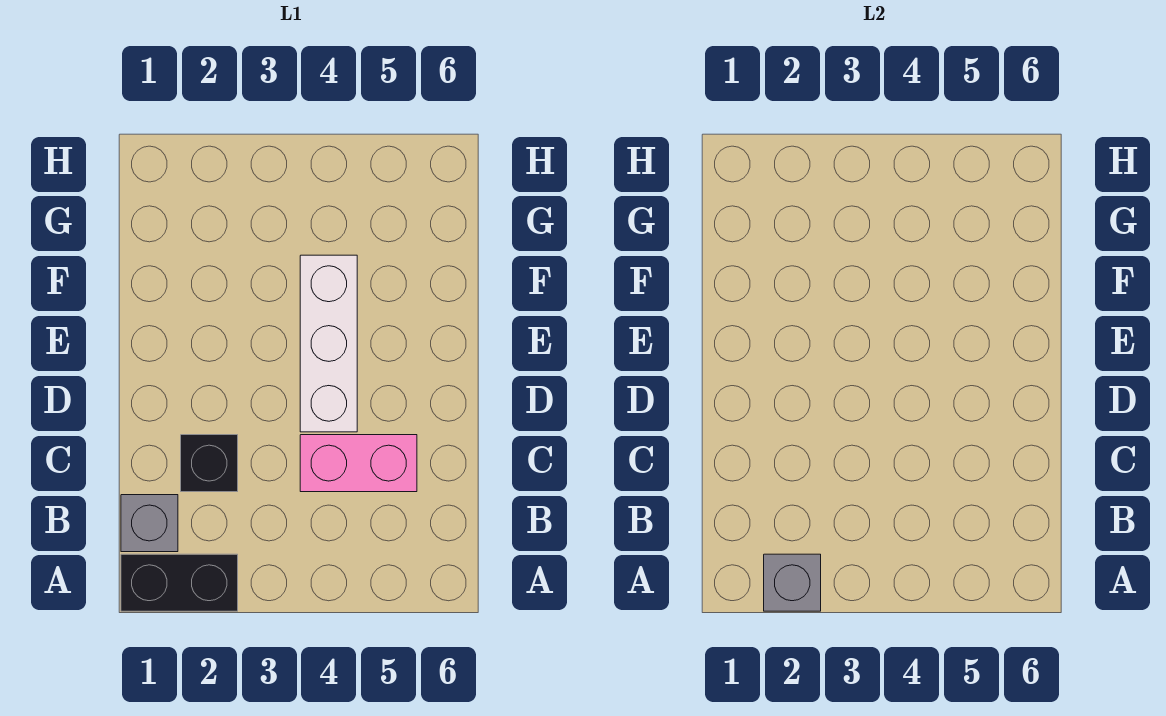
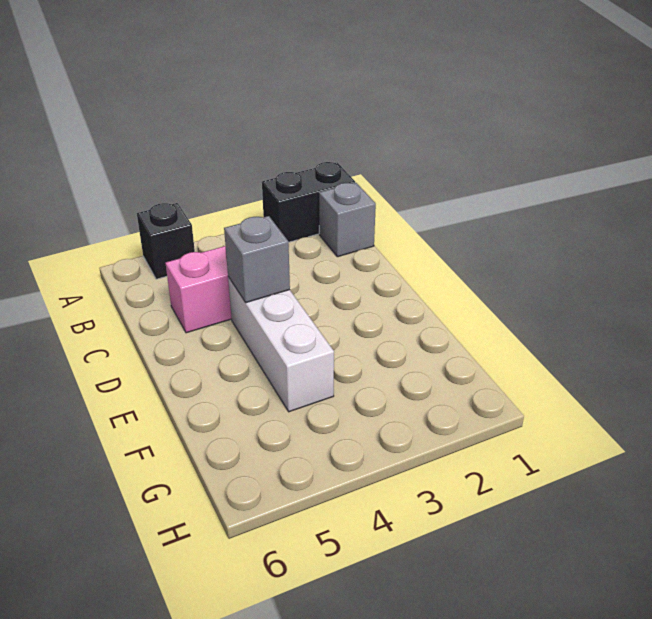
grey 1x1 brick [764,554,821,611] -> grey 1x1 brick moved to [224,216,290,303]
black 1x1 brick [181,435,238,492] -> black 1x1 brick moved to [137,203,195,279]

